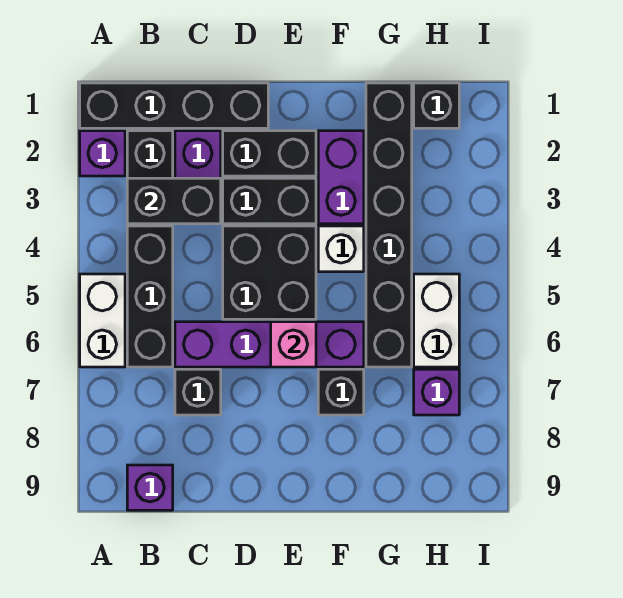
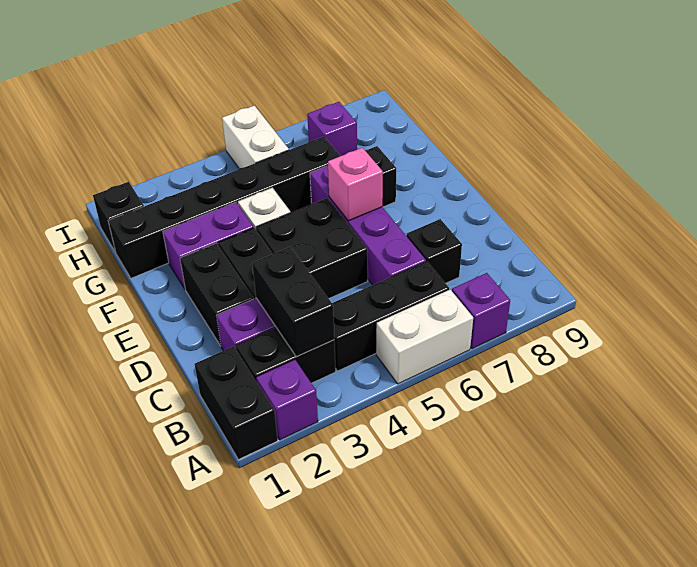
black 1x4 brick [80,83,268,128] -> black 1x2 brick [195,346,278,459]
purple 1x1 brick [127,465,173,510] -> purple 1x1 brick moved to [452,273,510,349]
white 1x2 brick [414,274,459,367] -> white 1x2 brick turned to [222,106,289,168]

